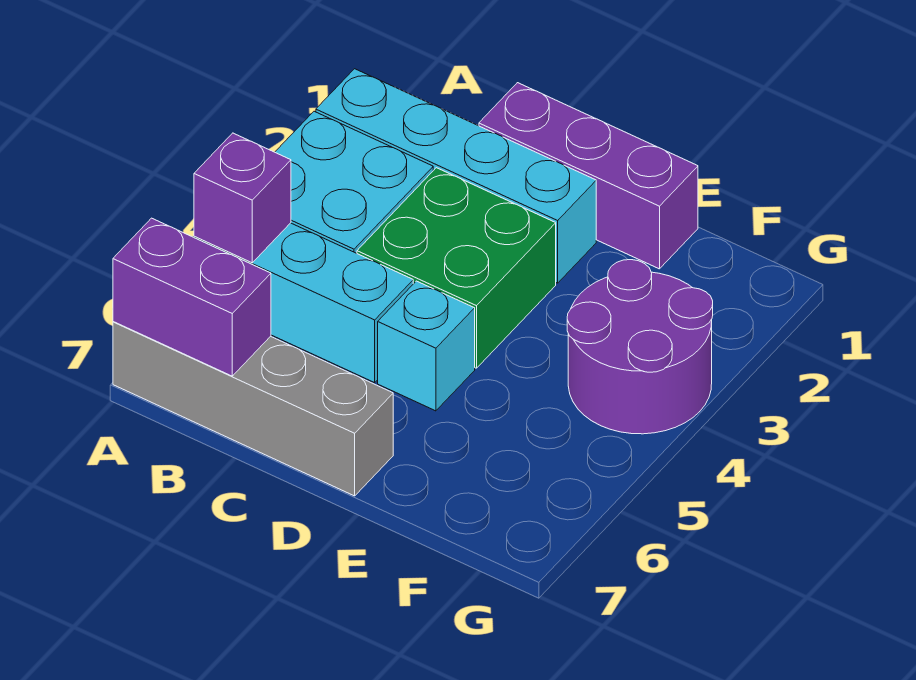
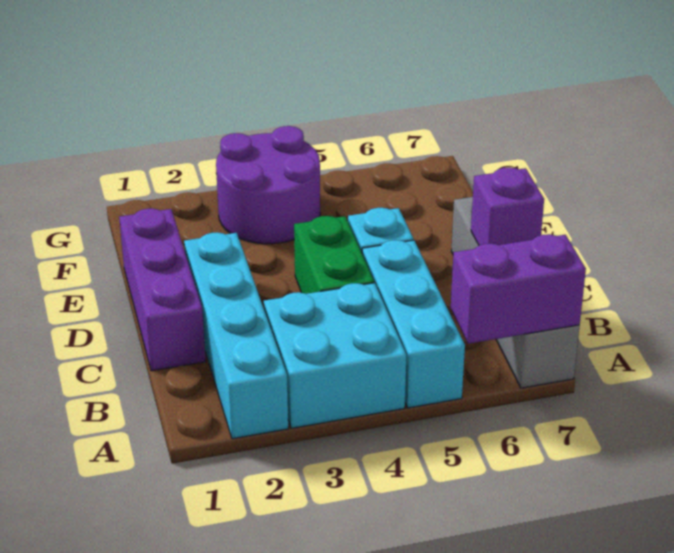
purple 1x1 brick [194,133,291,263] -> purple 1x1 brick moved to [471,167,544,245]
purple 1x2 brick [113,218,271,376] -> purple 1x2 brick turned to [451,234,586,344]
green 2x2 brick [357,168,556,368] -> green 1x2 brick [294,216,374,294]

